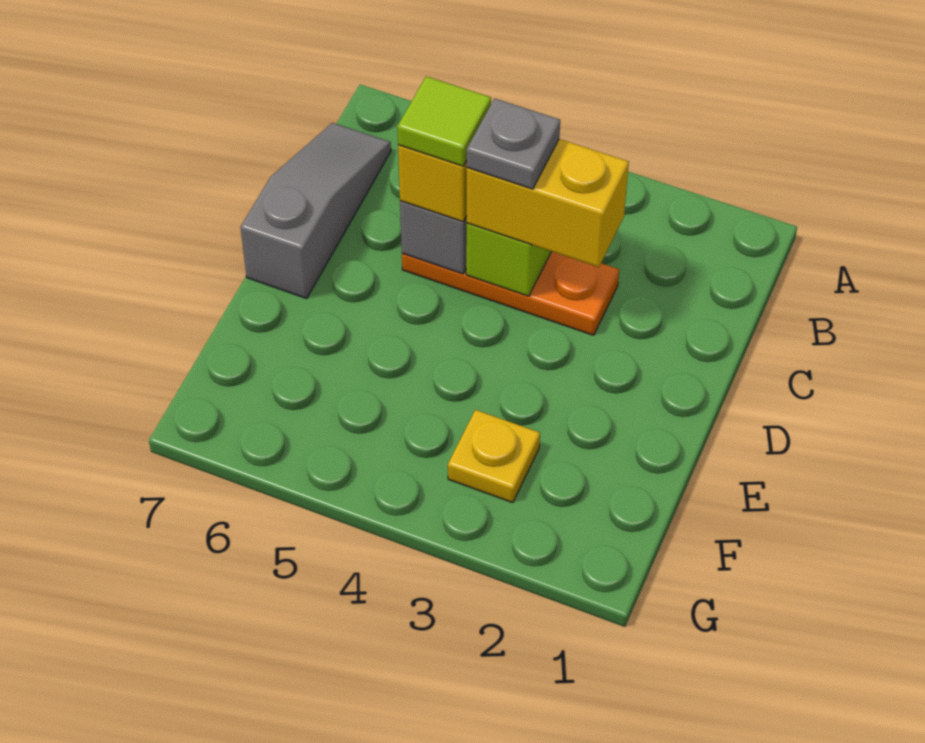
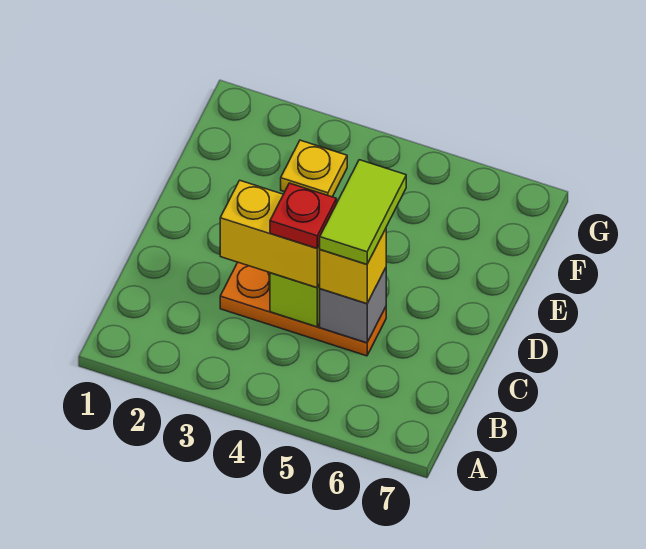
grey 1x3 slope [241,123,391,298] -> none
grey 1x1 plate [467,98,560,189] -> red 1x1 plate [270,183,337,248]
lime 1x1 tile [397,76,491,166] -> lime 1x2 tile [320,160,406,264]

